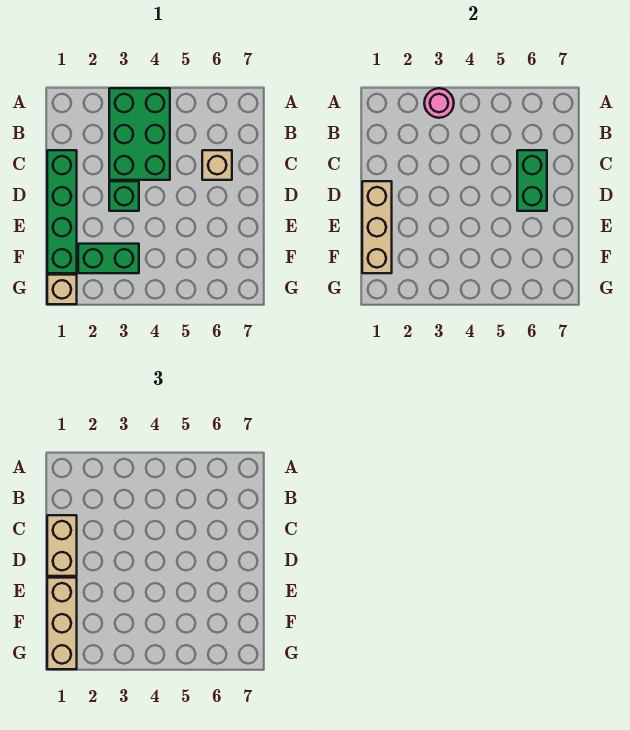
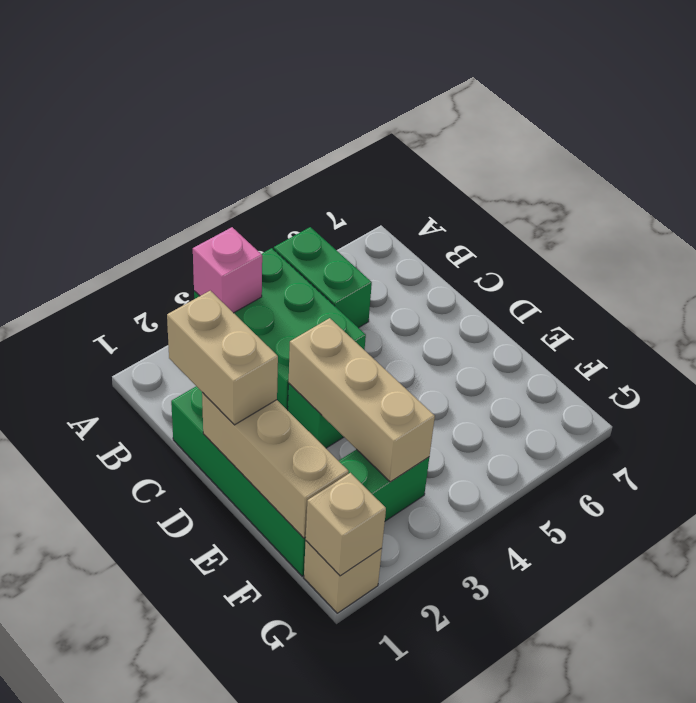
pink 1x1 round brick [424,88,454,118] -> pink 1x1 brick [193,227,262,313]
tan 1x1 brick [202,150,232,180] -> tan 1x1 brick moved to [306,473,386,576]
green 1x2 brick [517,150,547,211] -> green 1x2 brick moved to [274,227,372,328]
tan 1x3 brick [47,578,77,669] -> tan 1x3 brick moved to [289,318,435,482]

